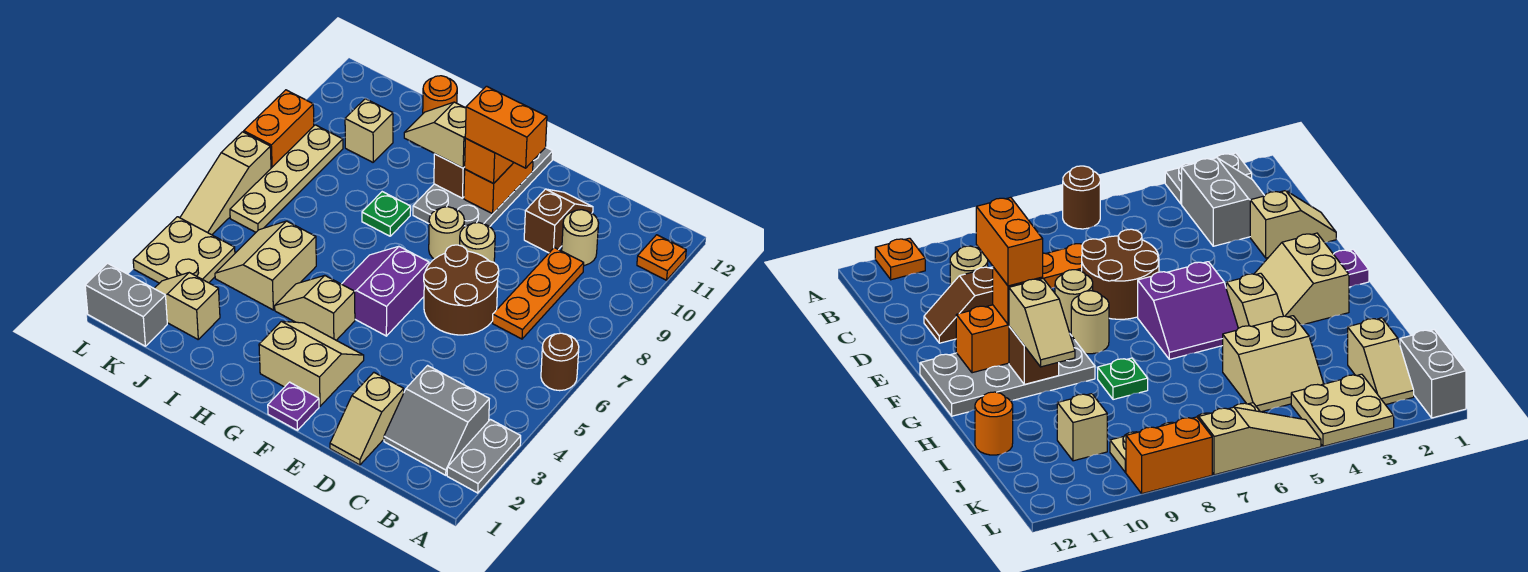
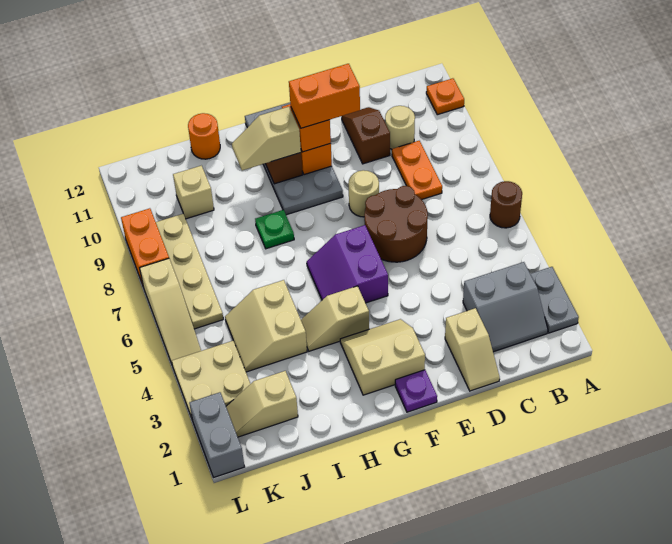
orange 1x3 plate [493,248,584,339] -> orange 1x2 plate [392,141,442,200]
tan 1x1 round brick [429,207,465,259] -> none
grey 1x2 brick [85,263,167,346] -> grey 1x2 brick turned to [189,392,245,477]

